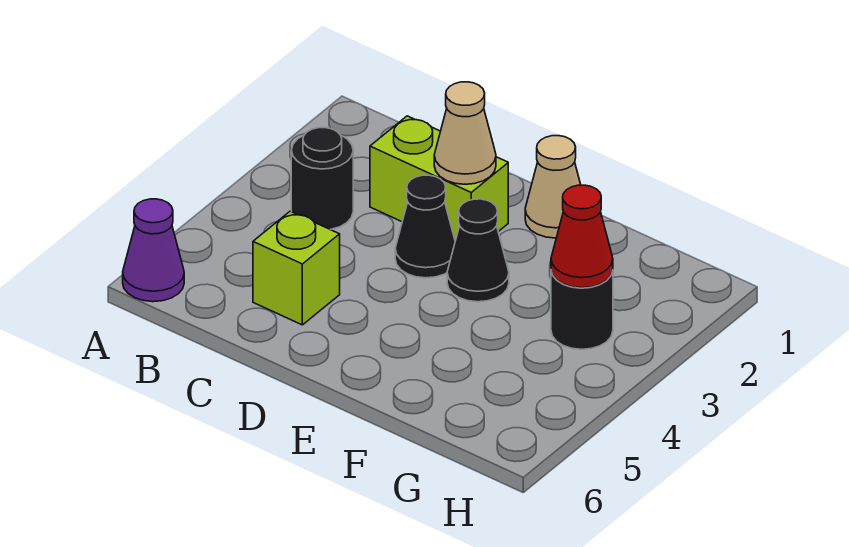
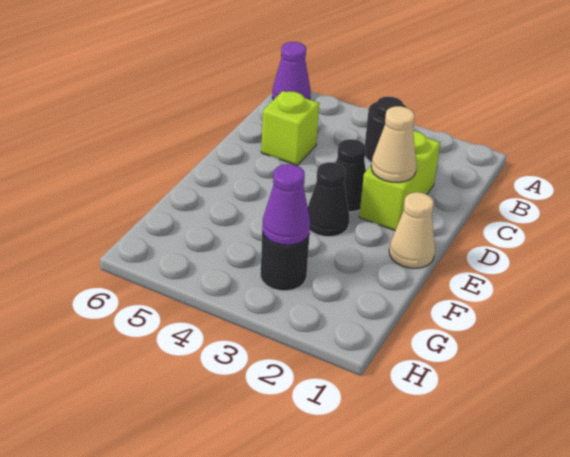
red 1x1 cone [551,185,613,288] -> purple 1x1 cone [262,164,310,245]

